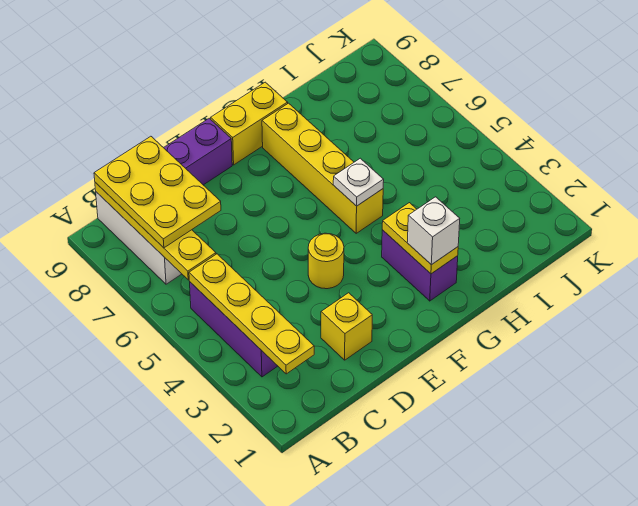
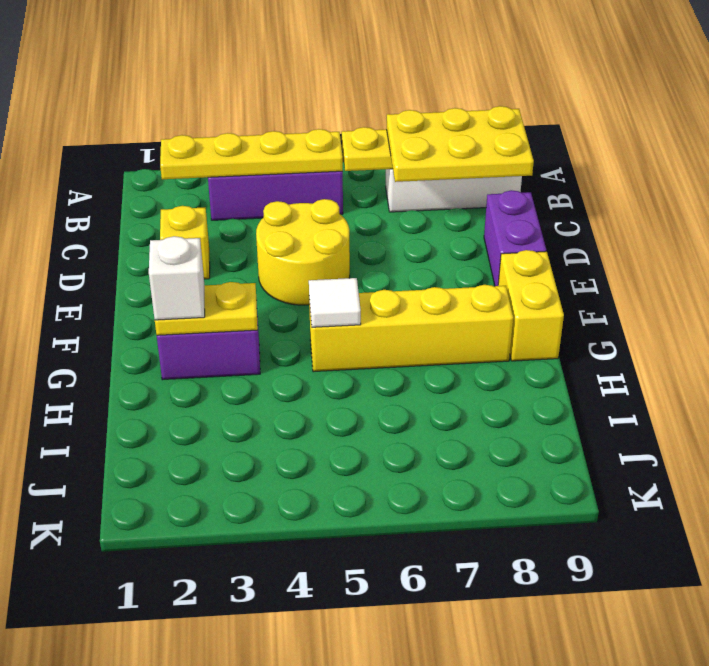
yellow 1x1 round brick [308,233,344,289] -> yellow 2x2 round brick [256,199,350,305]
white 1x1 plate [333,158,384,206] -> white 1x1 tile [309,278,361,327]

